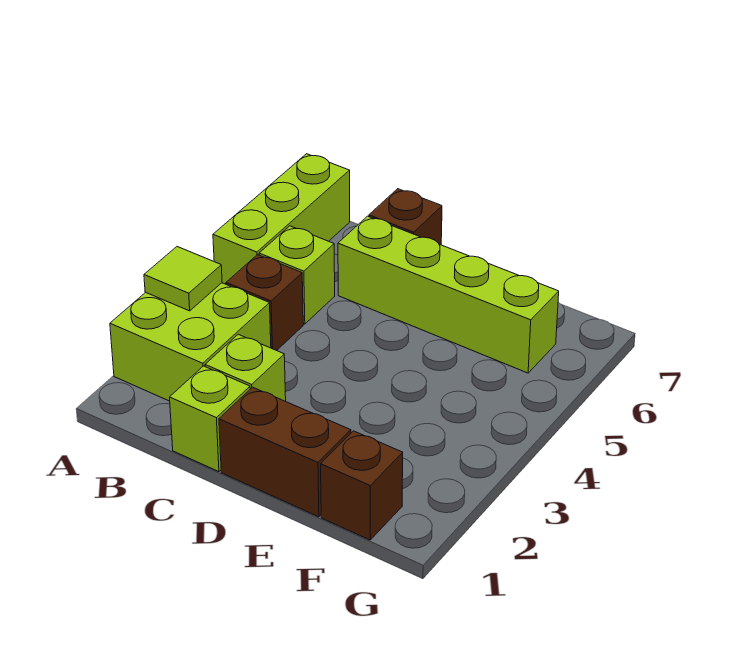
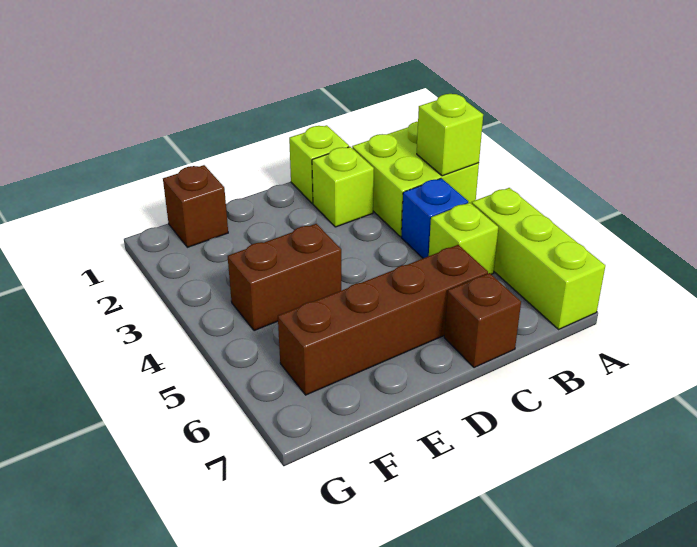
lime 1x1 tile [144,247,222,311] -> lime 1x1 brick [417,94,483,176]
brown 1x1 brick [226,255,303,351] -> blue 1x1 brick [401,178,468,258]
lime 1x4 brick [338,216,559,373] -> brown 1x4 brick [278,245,488,395]
brown 1x2 brick [219,387,351,517] -> brown 1x2 brick moved to [228,224,341,331]

